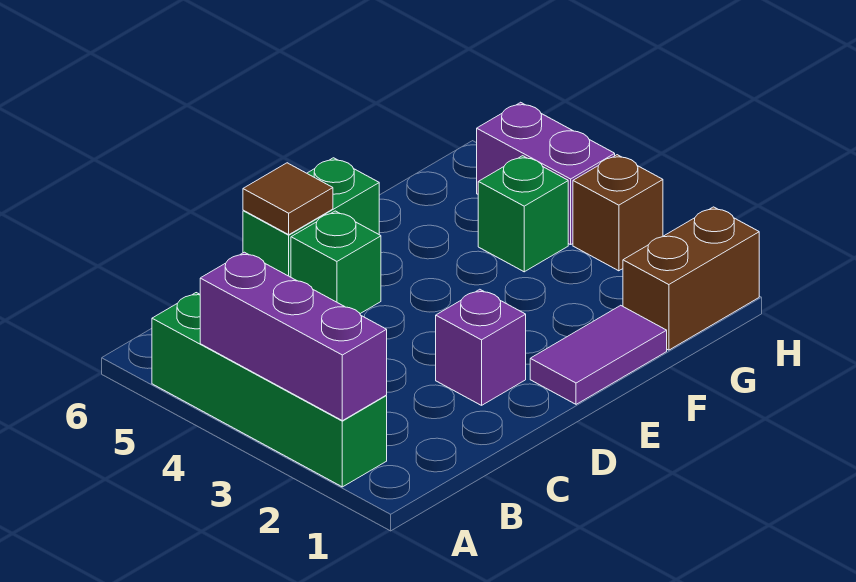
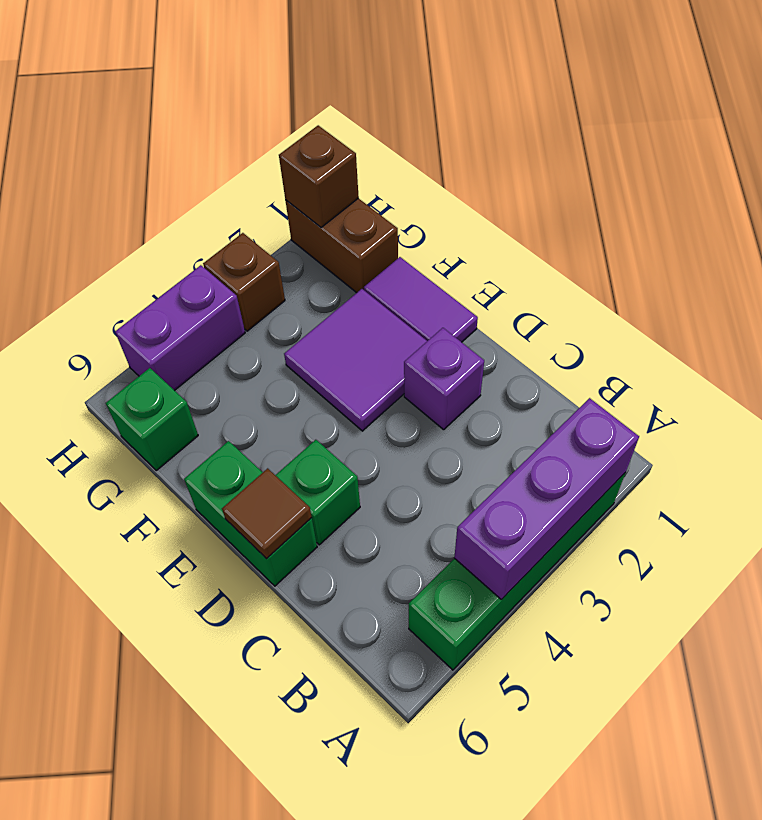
none -> purple 2x2 tile [284,289,427,431]
green 1x1 brick [478,156,568,272] -> green 1x1 brick moved to [106,368,198,471]
none -> brown 1x1 brick [279,125,359,228]

